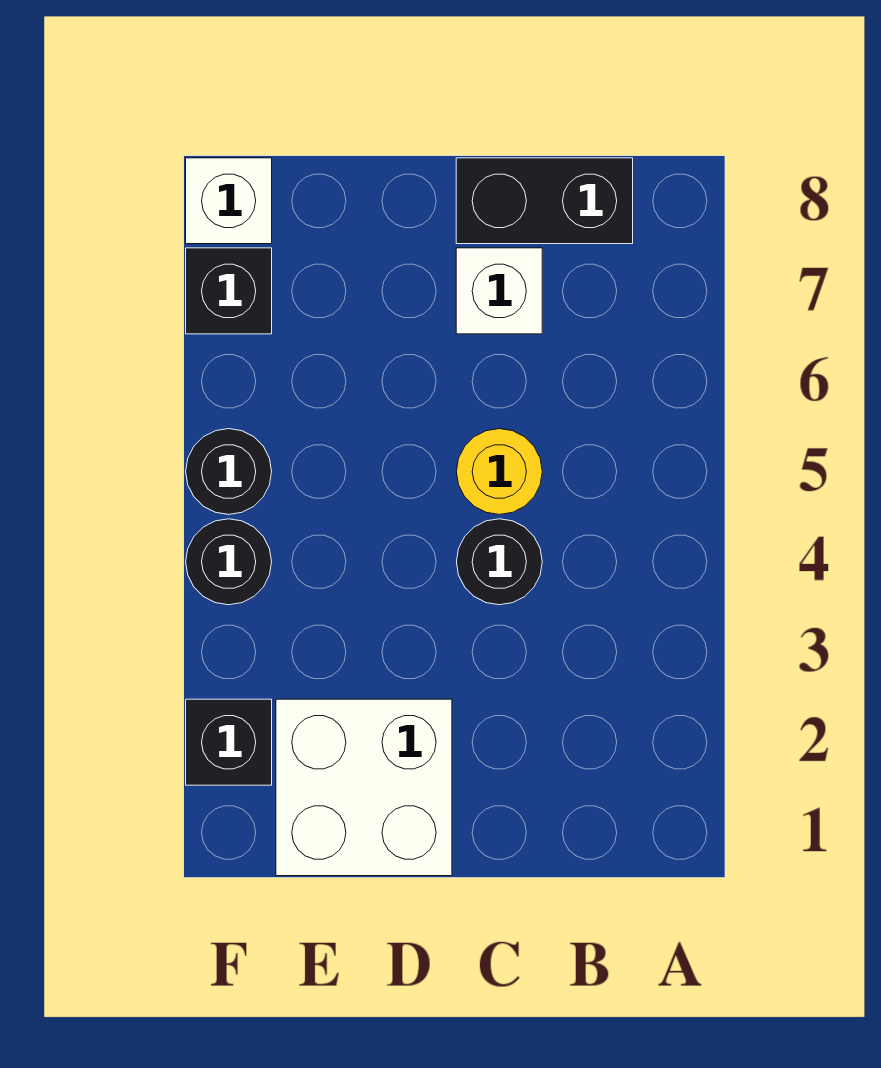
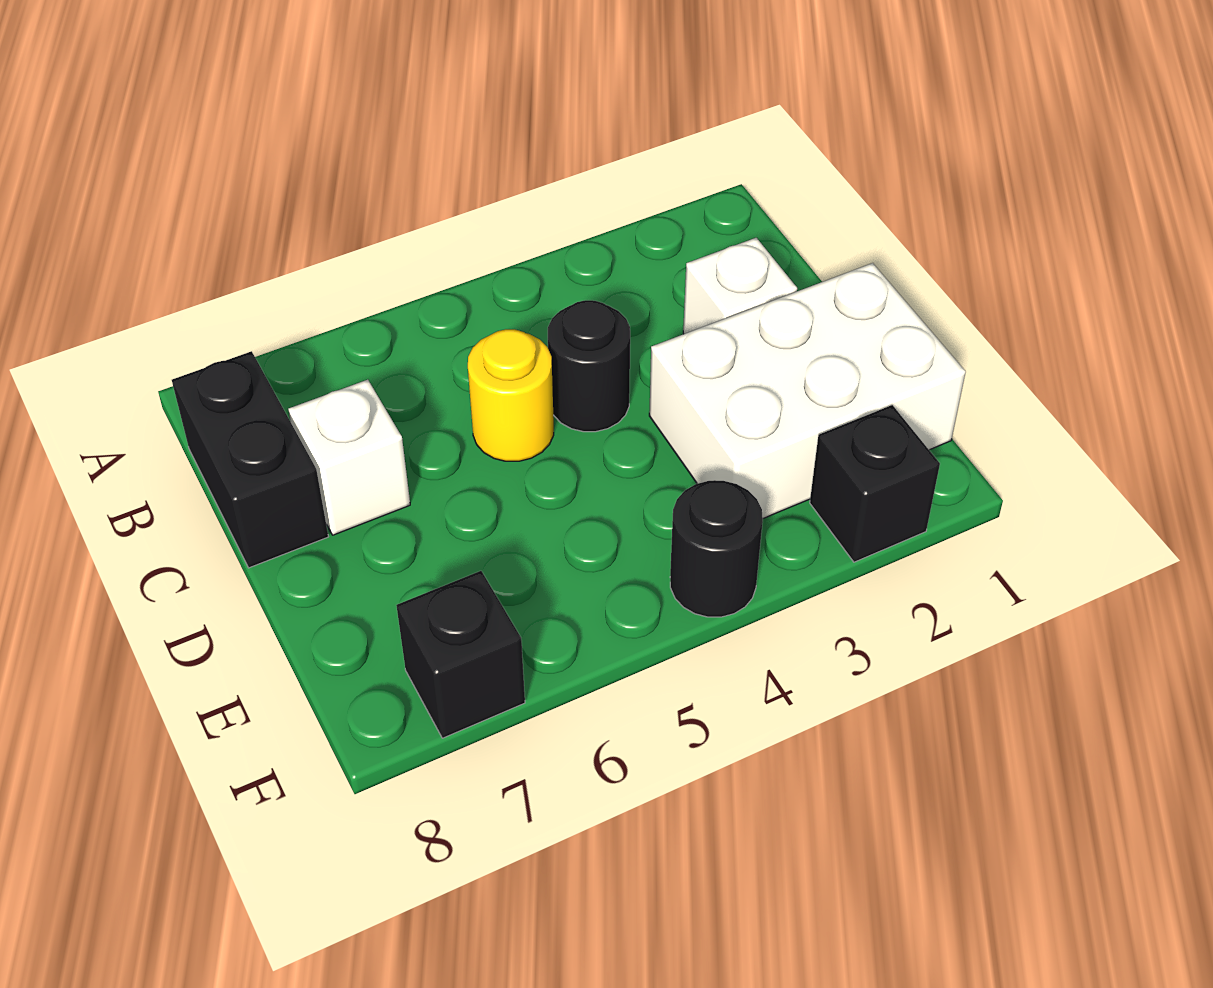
white 2x2 brick [276,699,452,876] -> white 2x3 brick [649,263,966,518]
black 1x1 round brick [186,429,272,515] -> none
white 1x1 brick [186,158,272,244] -> white 1x1 brick moved to [683,238,797,334]

